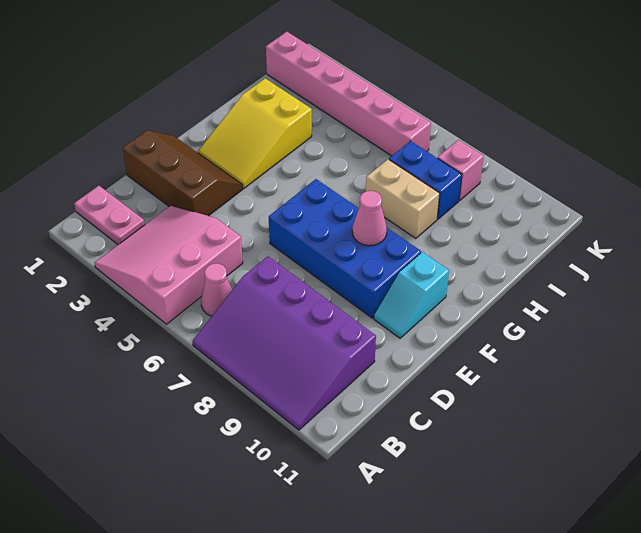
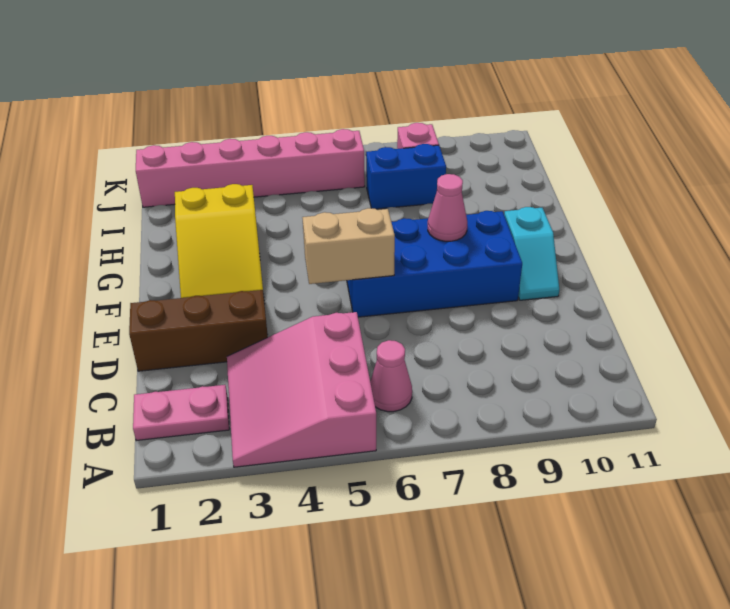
purple 3x4 slope [193,257,376,430] -> none
tan 1x2 brick [366,159,440,238] -> tan 1x2 brick moved to [302,208,395,284]

